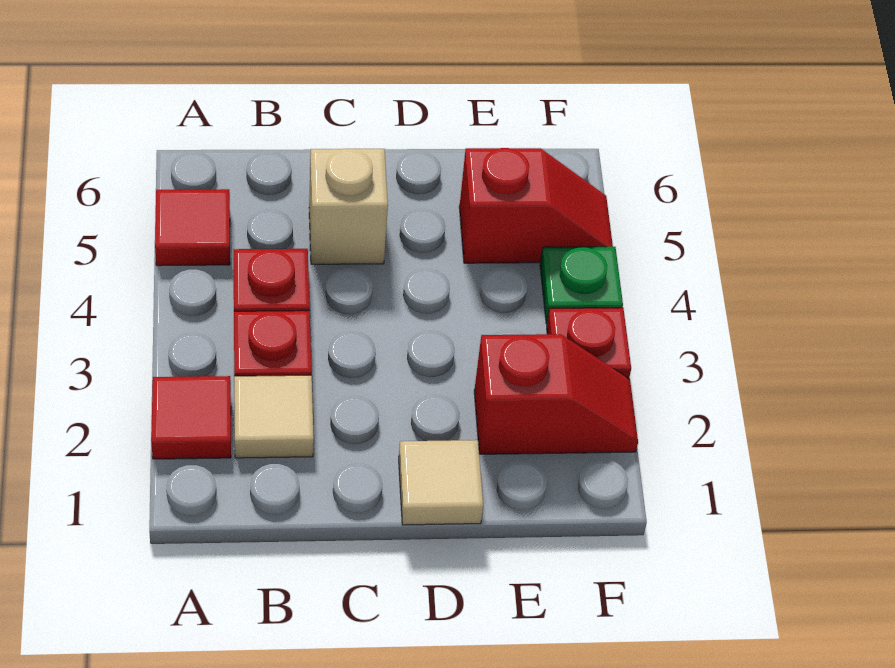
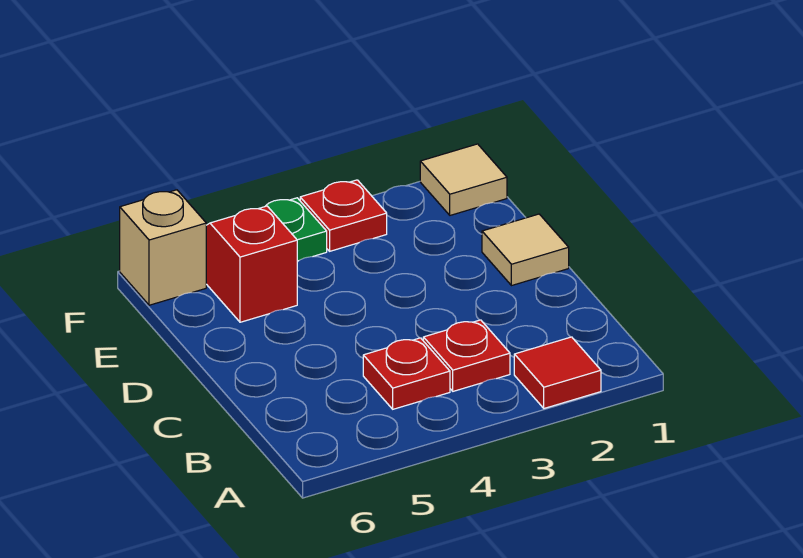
red 1x1 tile [155,189,230,266] -> none
tan 1x1 tile [234,375,314,458] -> tan 1x1 tile moved to [420,144,507,215]
tan 1x1 brick [309,149,388,264] -> tan 1x1 brick moved to [120,190,206,305]
red 1x2 slope [474,334,638,454] -> none

